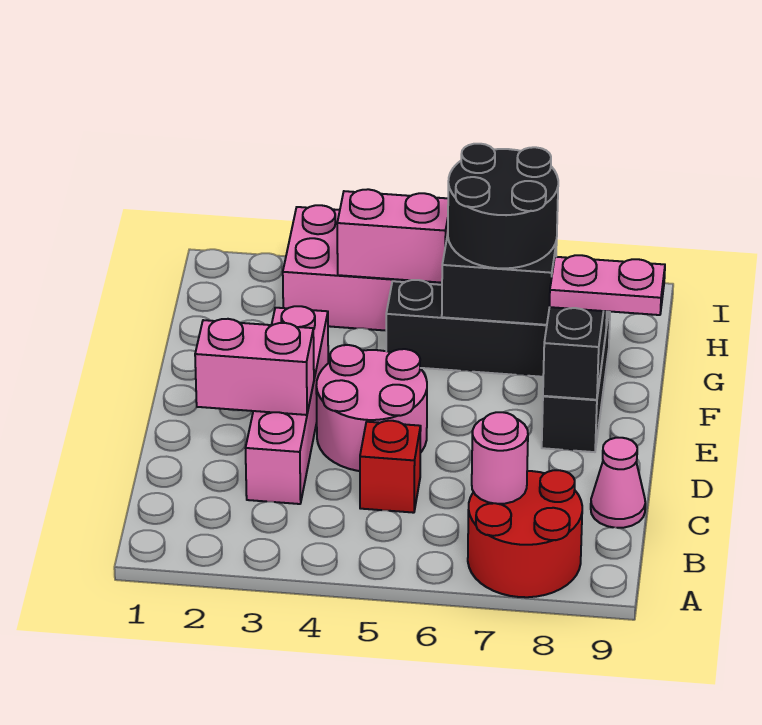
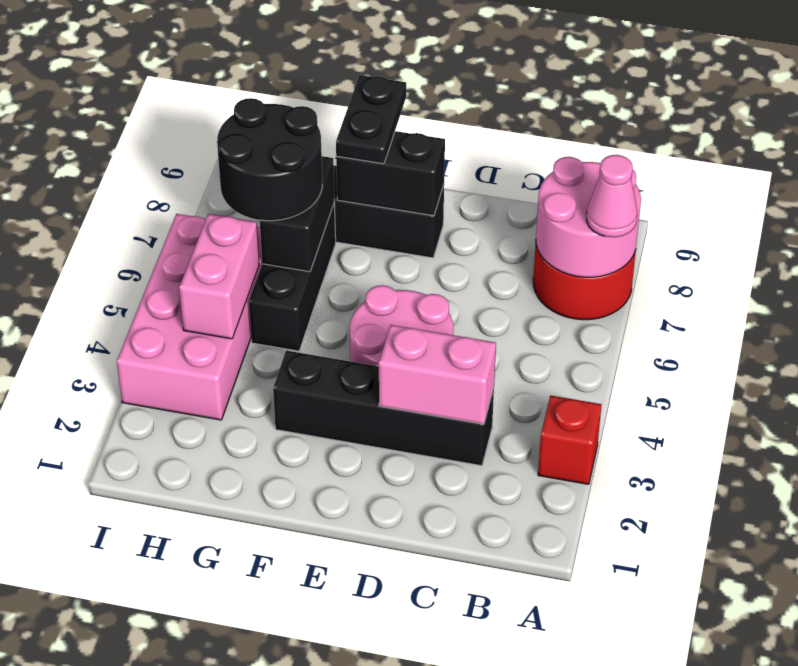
pink 1x1 round brick [472,412,528,504] -> pink 2x2 round brick [536,157,641,277]
pink 1x4 brick [246,306,328,504] -> black 1x4 brick [273,351,494,466]
red 1x1 brick [360,421,421,513] -> red 1x1 brick moved to [538,396,601,484]
pink 1x1 cone [591,438,645,528] -> pink 1x1 cone moved to [587,155,637,237]
pink 1x2 brick [195,319,314,415] -> pink 1x2 brick turned to [379,325,496,424]
pink 1x2 plate [549,255,665,315] -> black 1x2 plate [336,75,406,164]

